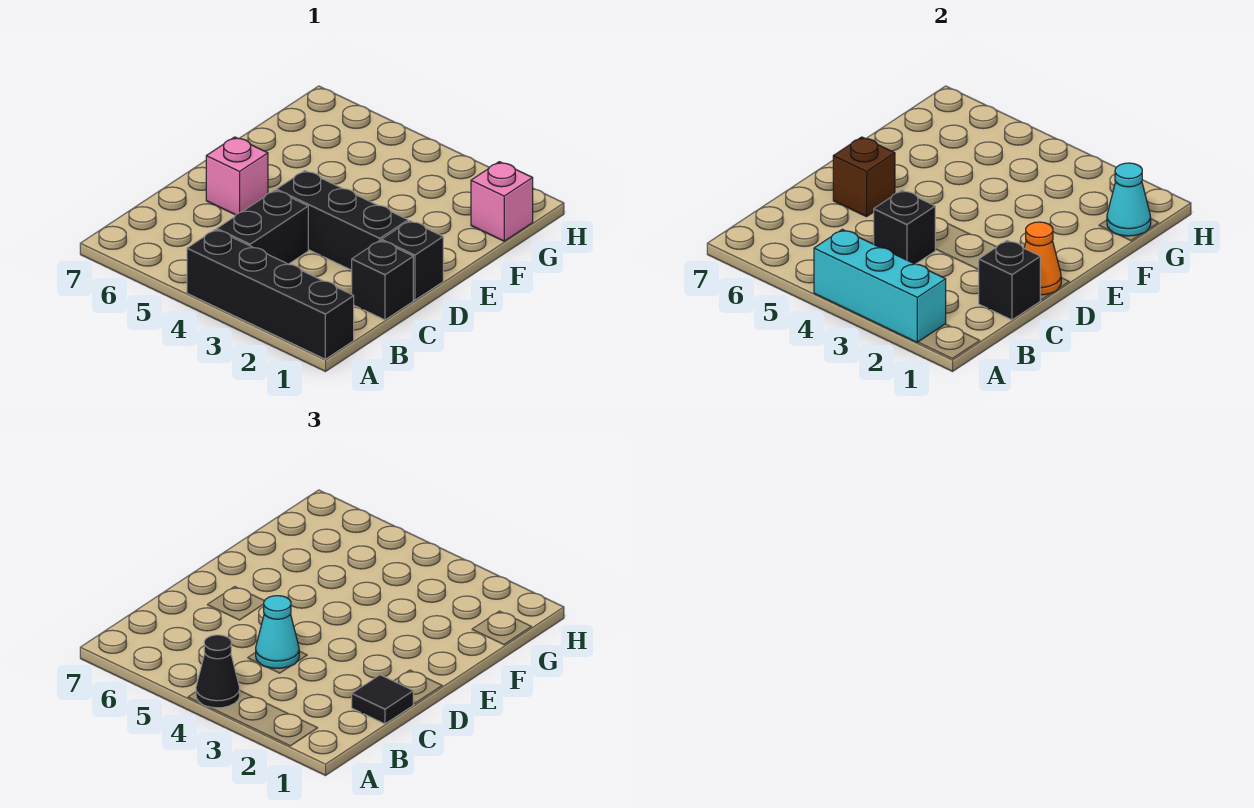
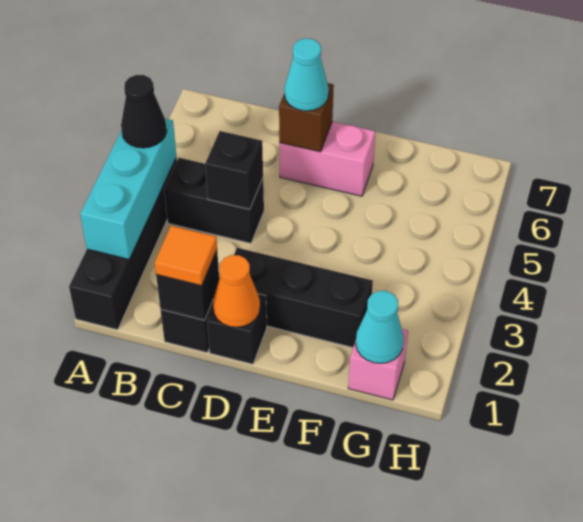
black 1x1 tile [352,675,413,724] -> orange 1x1 tile [155,226,217,286]
cyan 1x1 cone [256,596,299,668] -> cyan 1x1 cone moved to [285,39,329,111]
black 1x3 brick [276,171,408,270] -> black 1x3 brick turned to [234,248,373,347]
pink 1x1 brick [206,137,268,215] -> pink 1x2 brick [279,122,375,196]

